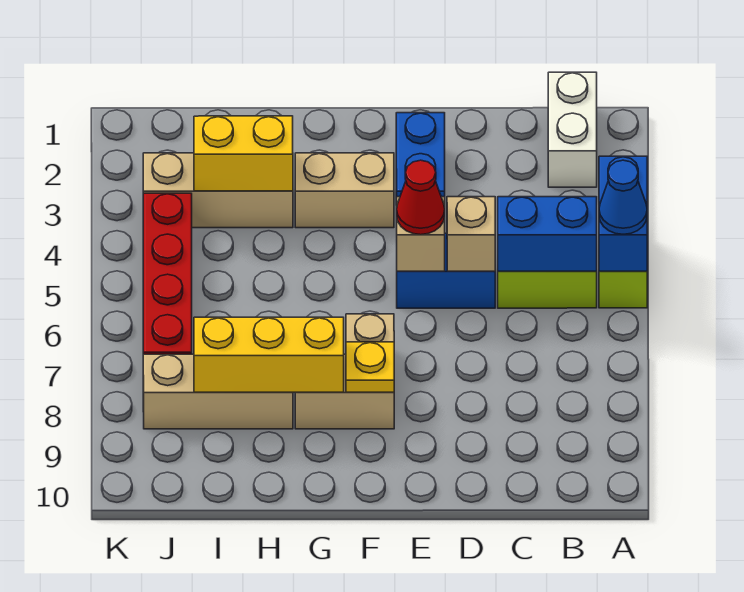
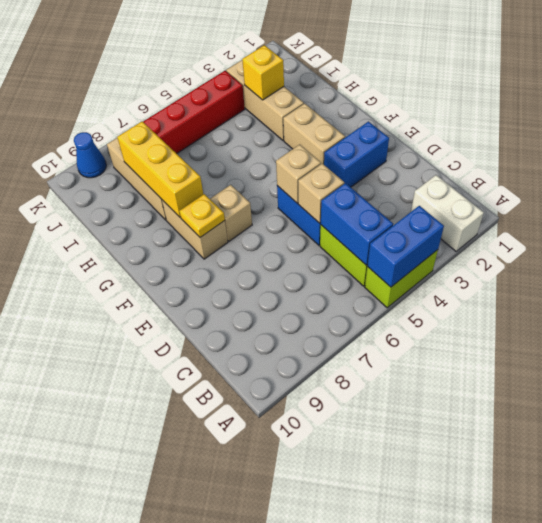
blue 1x1 cone [599,160,647,234] -> blue 1x1 cone moved to [74,132,106,178]
white 1x2 brick [548,72,597,187] -> white 1x2 brick turned to [411,175,484,251]
red 1x1 cone [397,160,445,235] -> none
yellow 1x2 brick [194,116,293,191] -> yellow 1x1 brick [242,45,284,100]

